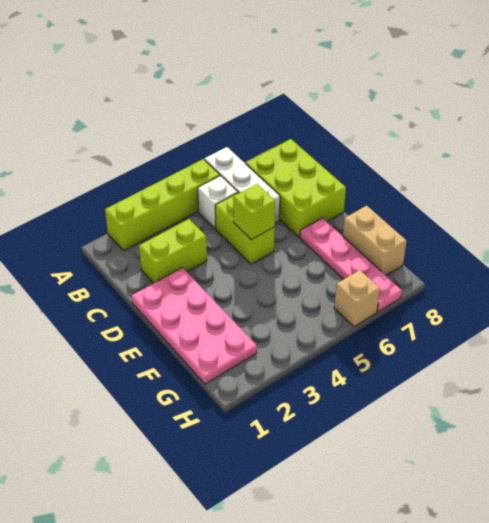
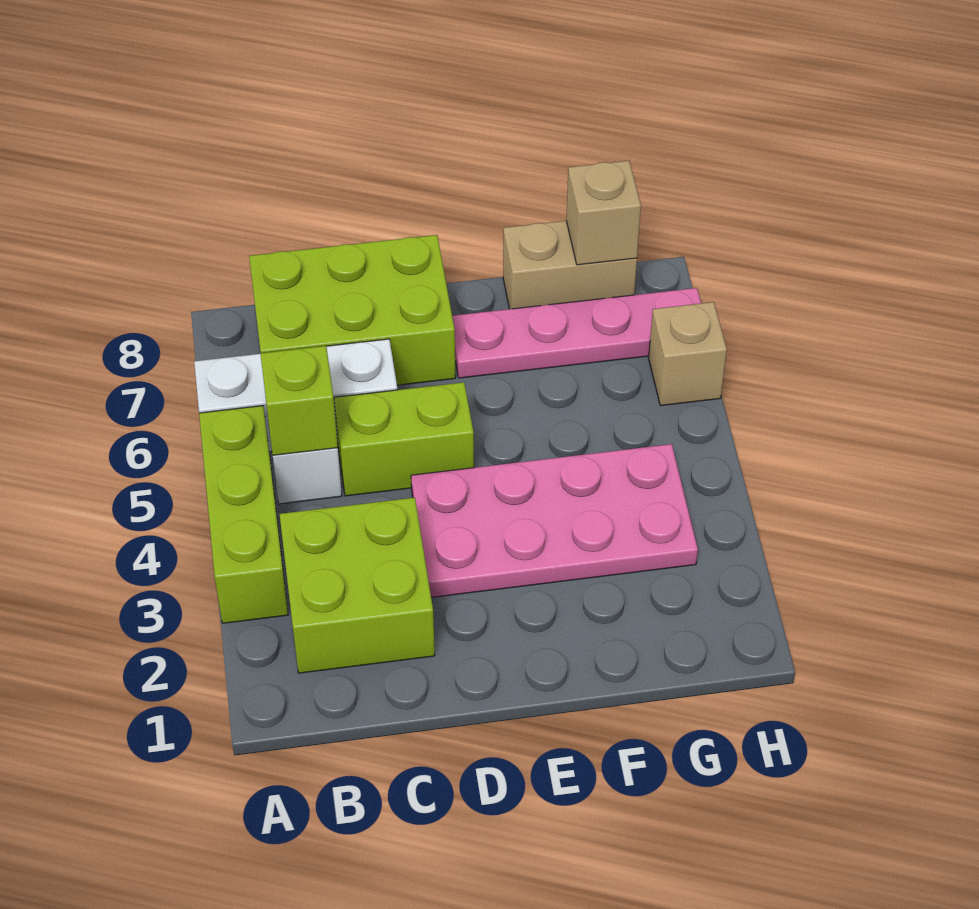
lime 1x4 brick [105,159,220,250] -> lime 1x3 brick [199,406,288,623]
lime 1x2 brick [139,219,207,283] -> lime 2x2 brick [280,498,435,673]
pink 2x4 plate [132,268,257,384] -> pink 2x4 plate moved to [411,444,698,597]
lime 1x1 brick [233,184,275,240] -> lime 1x1 brick moved to [260,346,338,455]
none -> tan 1x1 brick [566,161,641,265]

